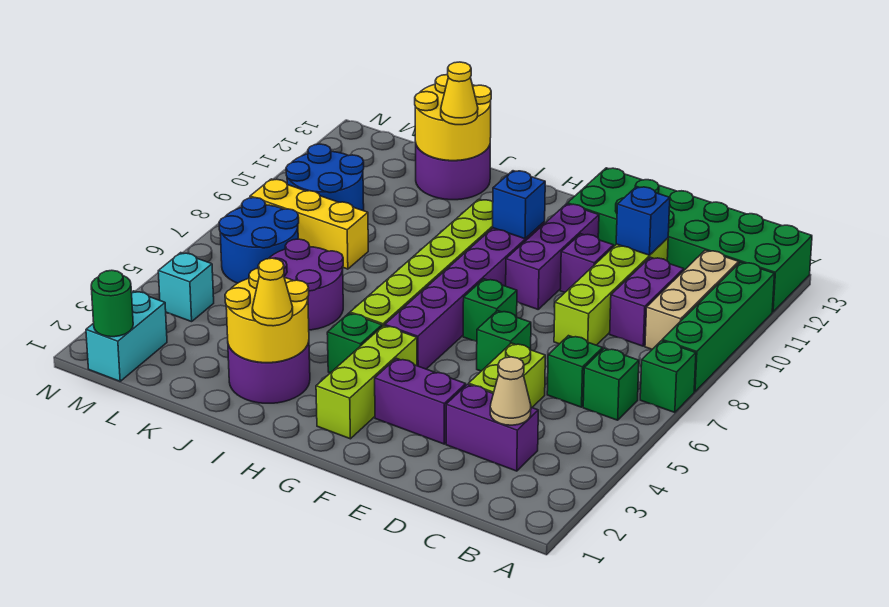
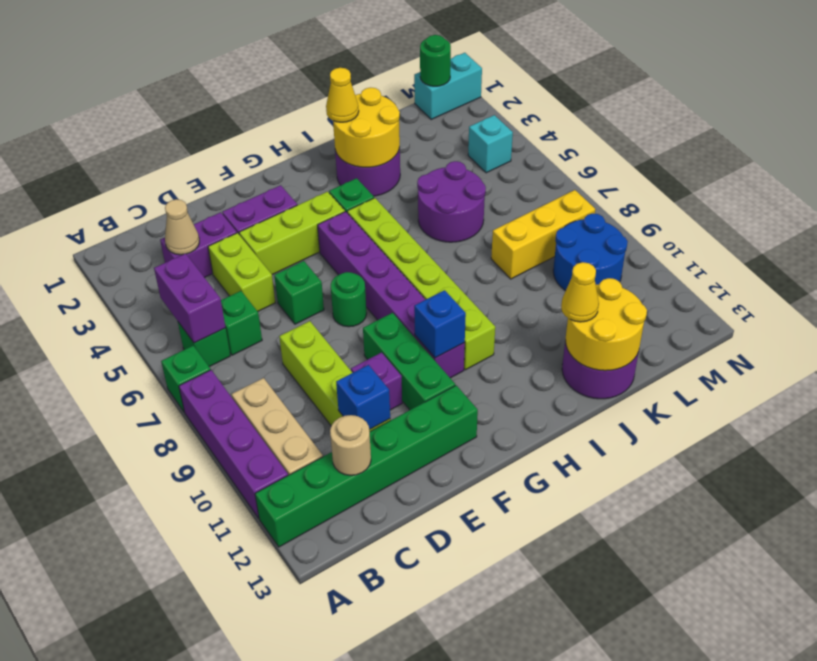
green 1x4 brick [662,262,775,392] -> purple 1x4 brick [179,370,288,518]
green 2x6 brick [567,168,812,312] -> green 1x6 brick [255,385,478,547]
purple 1x2 brick [610,257,684,346] -> purple 1x2 brick moved to [154,253,226,343]
none -> tan 1x1 round brick [330,415,371,475]
green 1x1 brick [463,279,517,342] -> green 1x1 round brick [331,272,367,327]
purple 1x3 brick [506,204,599,309] -> green 1x3 brick [363,313,455,410]
lime 1x3 brick [316,326,417,439] -> lime 1x3 brick turned to [239,192,345,275]
blue 2x2 round brick [219,198,299,283] -> none
cyan 1x2 brick [86,291,167,381] -> cyan 1x2 brick turned to [414,53,482,119]

